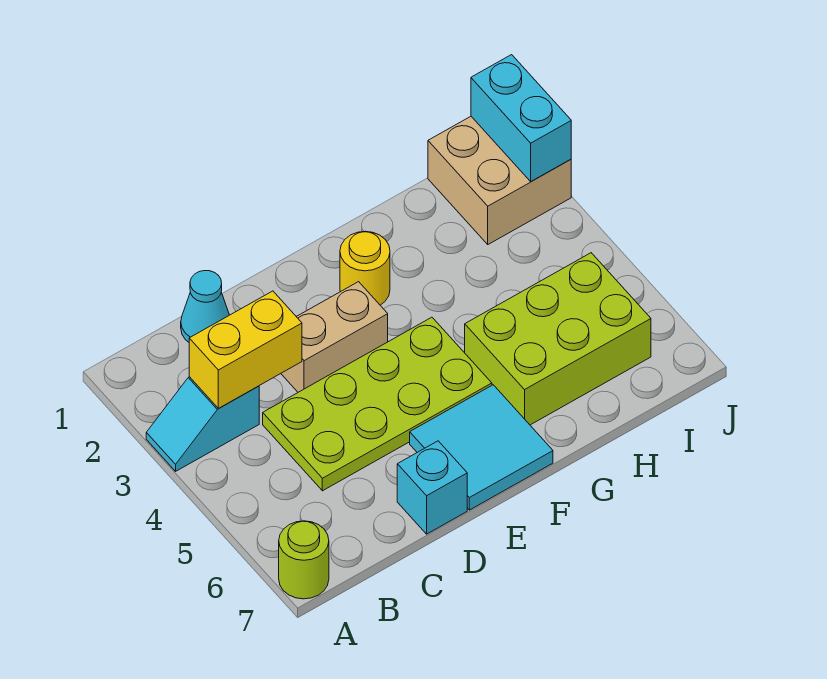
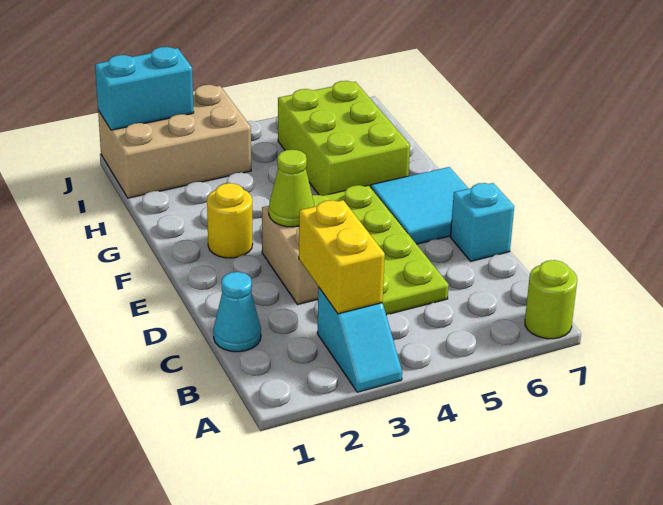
none -> lime 1x1 cone [269,150,314,227]
tan 2x2 brick [428,117,571,244] -> tan 2x3 brick [98,85,251,198]

